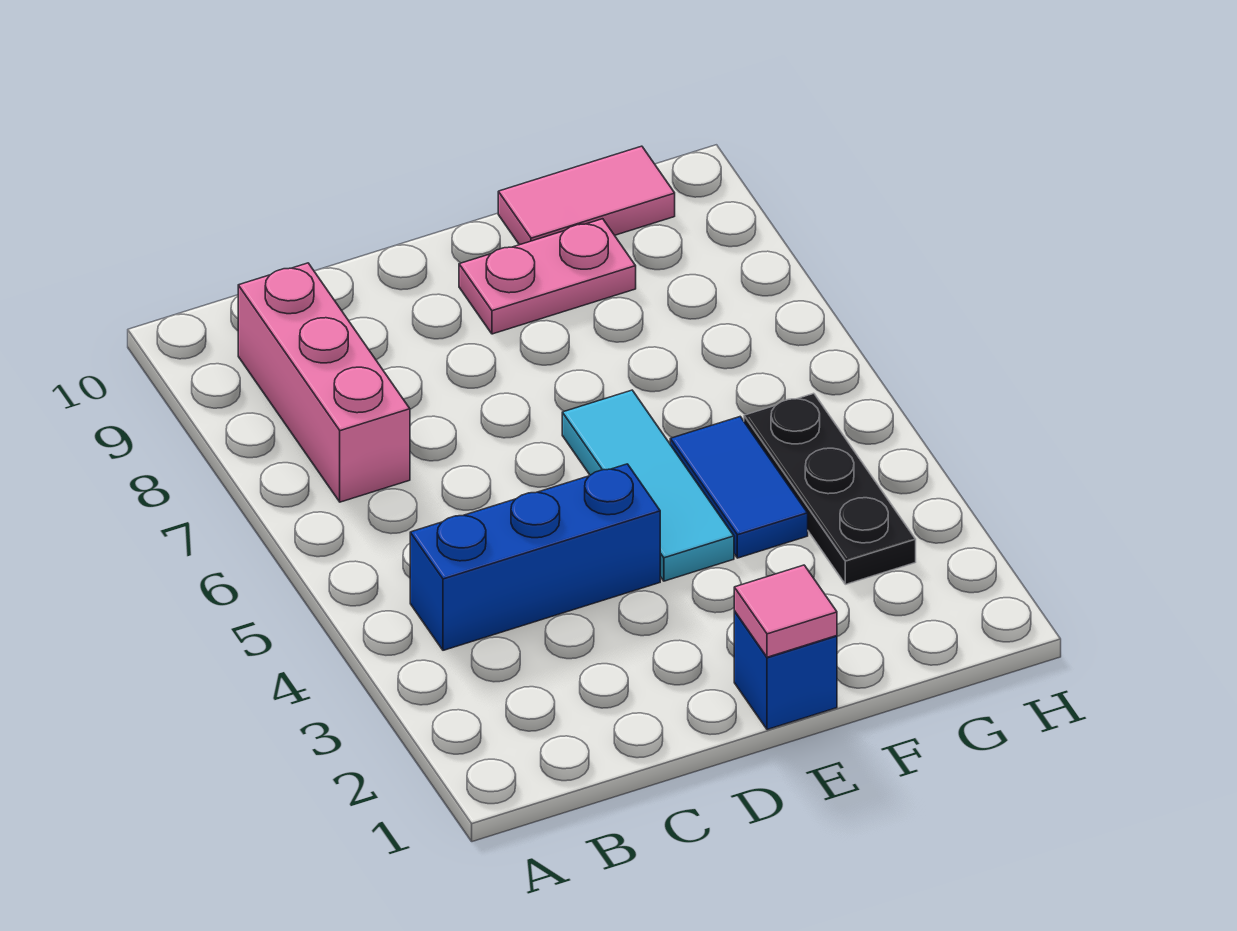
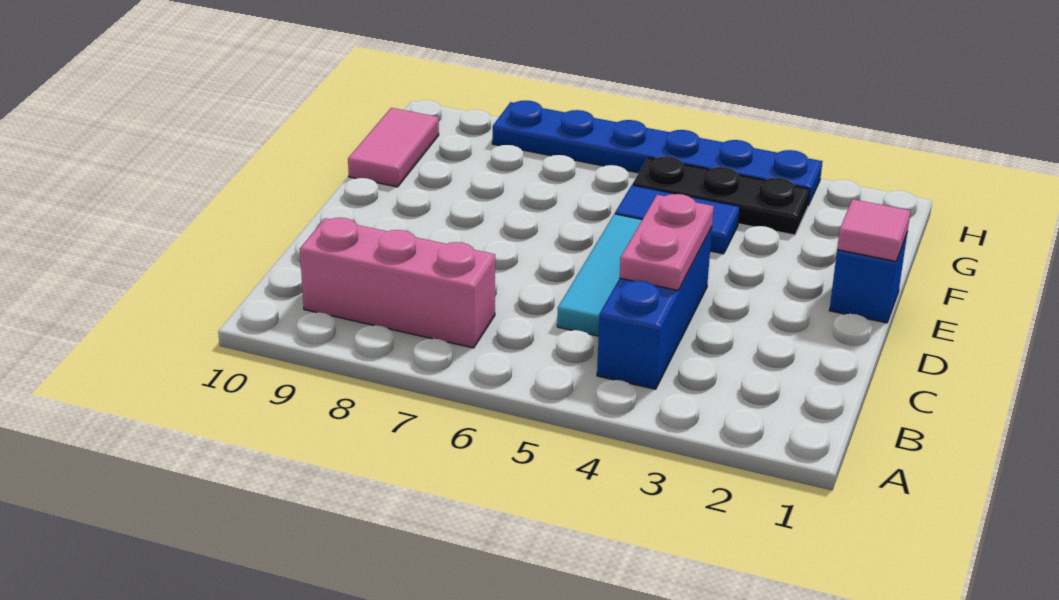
cyan 1x3 tile [562,390,734,581] -> cyan 1x3 tile turned to [557,214,642,336]
pink 1x2 plate [459,219,636,334] -> pink 1x2 plate moved to [620,194,714,290]
none -> blue 1x6 plate [492,101,822,205]

